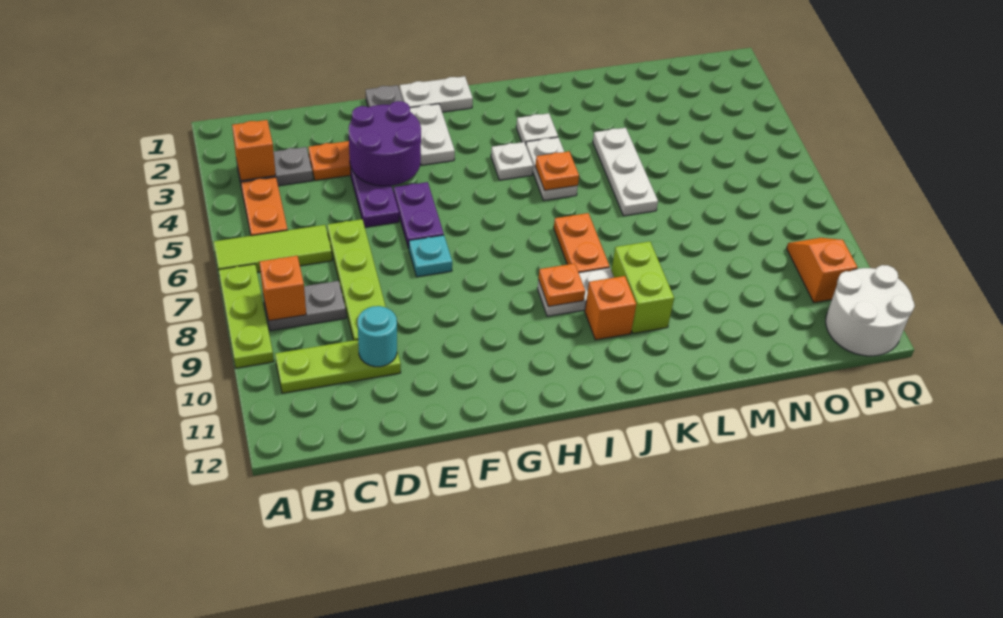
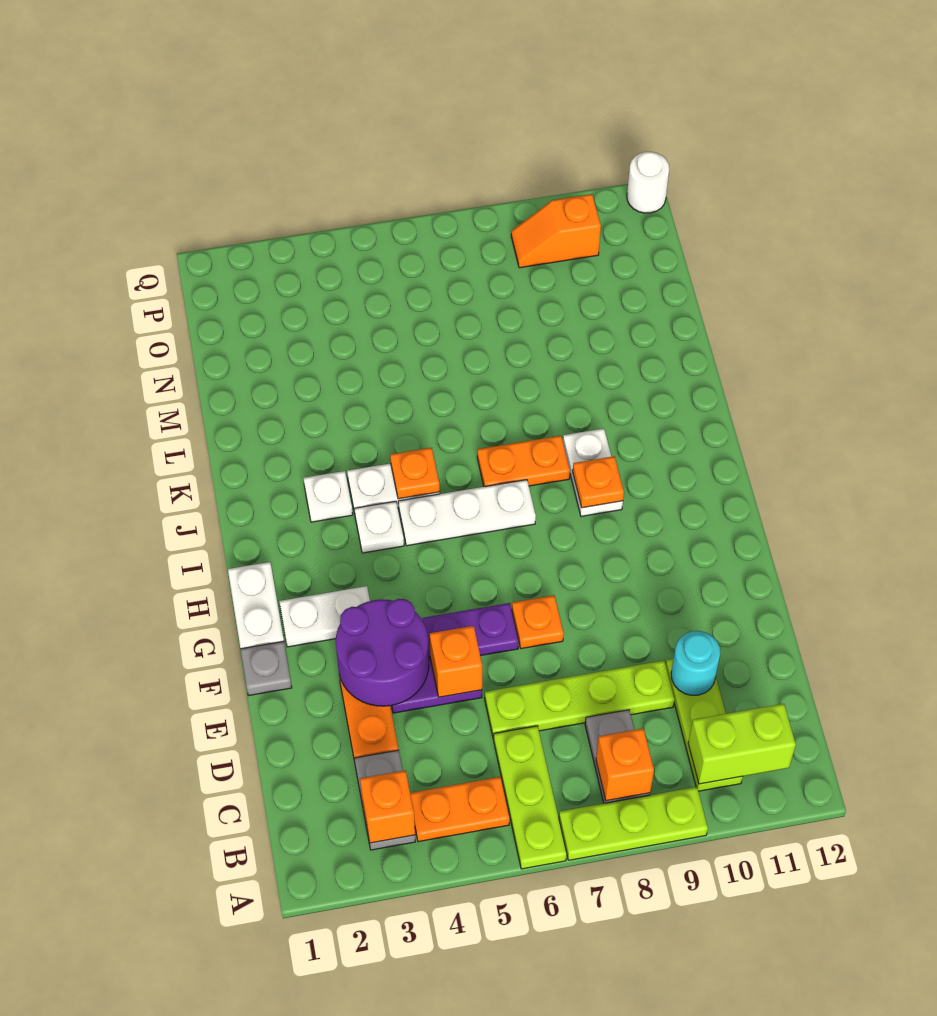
lime 1x3 tile [213,225,332,272] -> lime 1x3 plate [494,726,567,869]
cyan 1x1 plate [409,235,452,277] -> orange 1x1 plate [512,595,564,649]
orange 1x1 brick [585,276,636,340] -> orange 1x1 brick moved to [430,626,482,697]
lime 1x2 brick [611,241,674,333] -> lime 1x2 brick moved to [688,704,796,784]
white 1x3 plate [593,128,658,216] -> white 1x3 plate moved to [398,480,536,546]
white 2x2 round brick [826,265,915,356] -> white 1x1 round brick [627,152,669,213]

